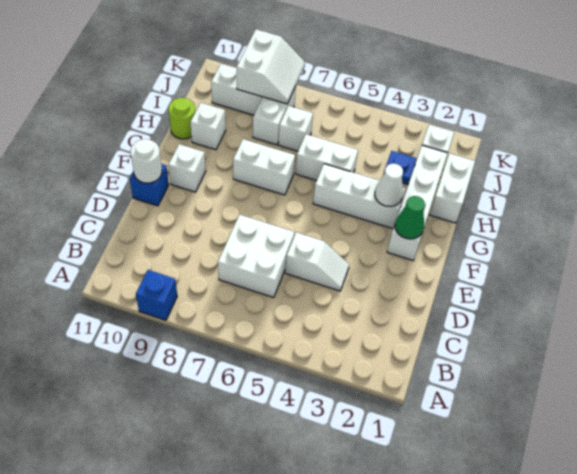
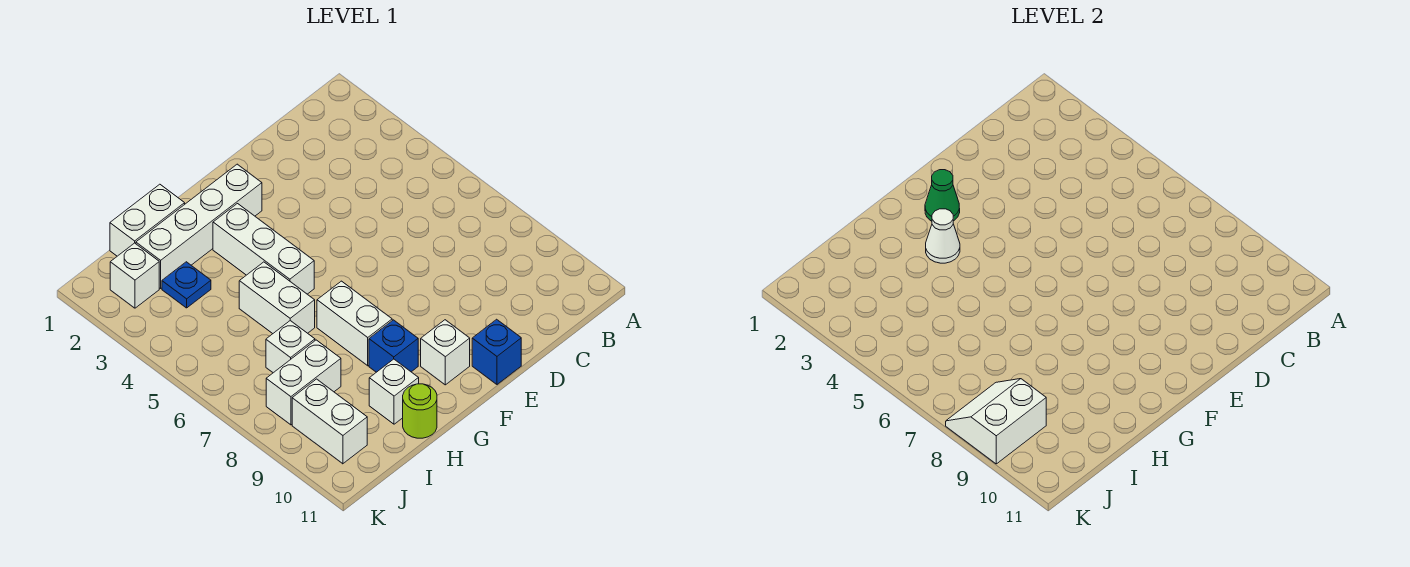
blue 1x1 brick [136,270,177,320] -> blue 1x1 brick moved to [369,320,418,372]
white 2x2 brick [218,215,295,298] -> none
white 1x2 slope [285,232,349,291] -> none
white 1x1 round brick [130,139,162,183] -> none

